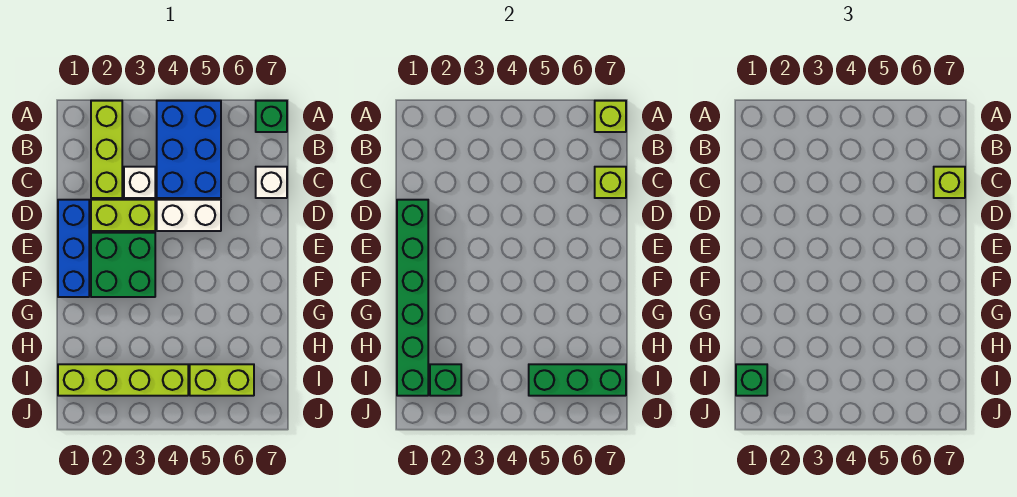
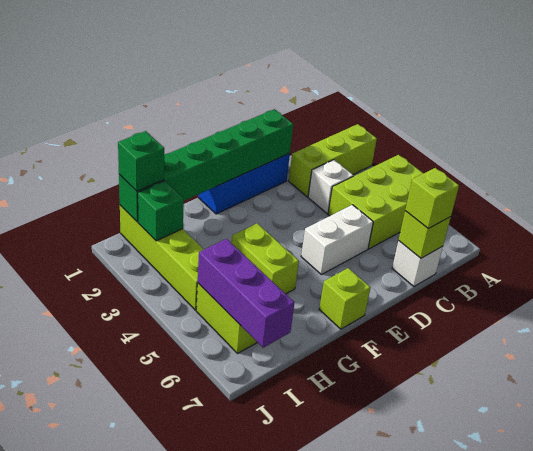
blue 2x3 brick [157,101,221,198] -> lime 2x3 brick [328,155,423,249]
green 1x1 brick [256,101,287,132] -> none
lime 1x1 brick [595,101,626,132] -> lime 1x1 brick moved to [319,268,371,329]
lime 1x2 brick [91,200,155,231] -> lime 1x2 brick moved to [232,223,299,294]
white 1x2 brick [157,200,221,231] -> white 1x2 brick turned to [301,205,373,274]
green 2x2 brick [91,233,155,297] -> none
green 1x3 brick [529,364,626,396] -> purple 1x3 brick [198,239,294,348]

